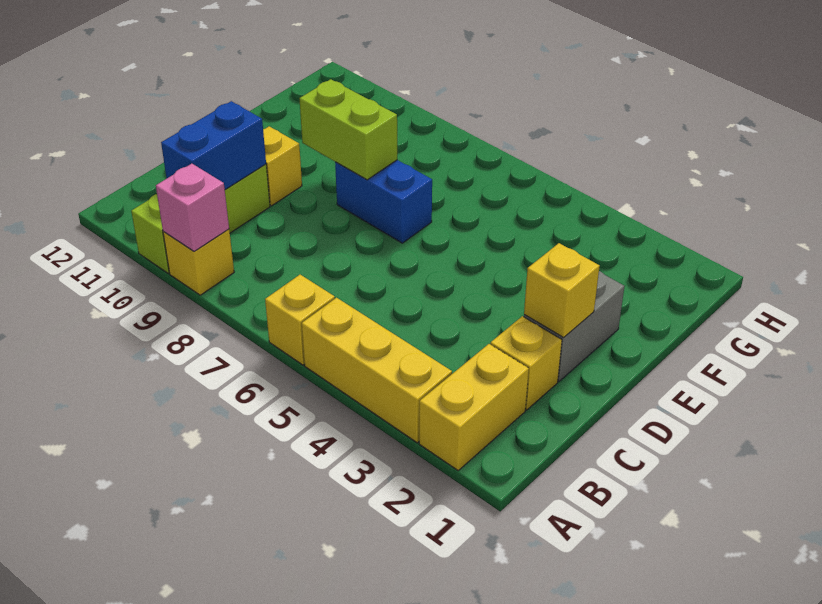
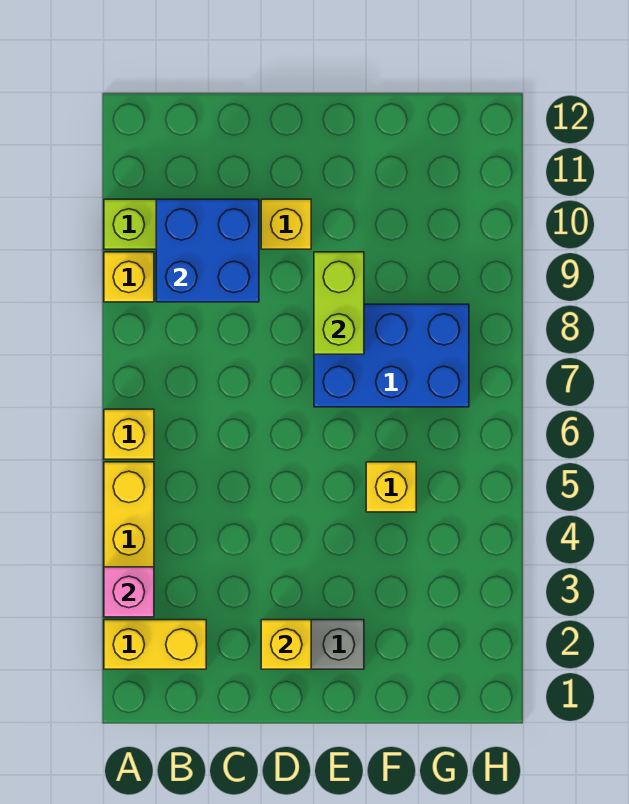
pink 1x1 brick [156,164,229,251] -> pink 1x1 brick moved to [104,567,154,617]
blue 1x2 brick [161,101,266,190] -> blue 2x2 brick [156,199,259,302]
yellow 1x1 brick [490,316,562,410] -> yellow 1x1 brick moved to [366,462,416,512]
blue 1x2 brick [335,160,432,243] -> blue 2x3 brick [314,304,469,407]

